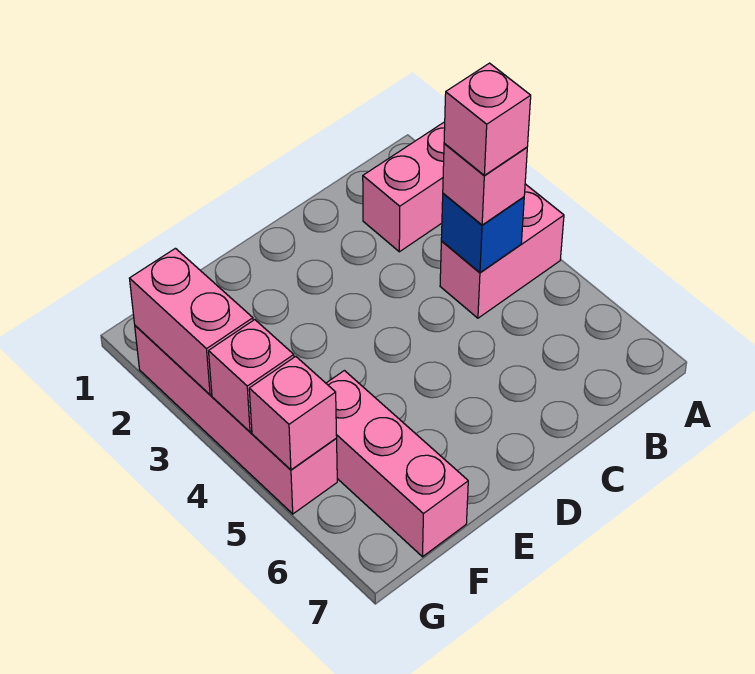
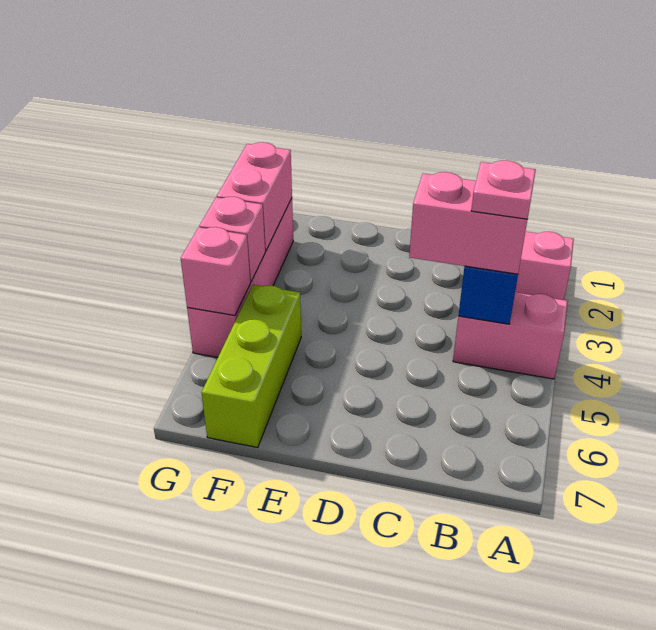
pink 1x1 brick [443,143,527,225] -> pink 1x2 brick [409,172,527,274]
pink 1x1 brick [444,63,531,175] -> pink 1x1 plate [471,160,536,219]
pink 1x3 brick [326,371,468,557] -> lime 1x3 brick [202,285,301,447]

